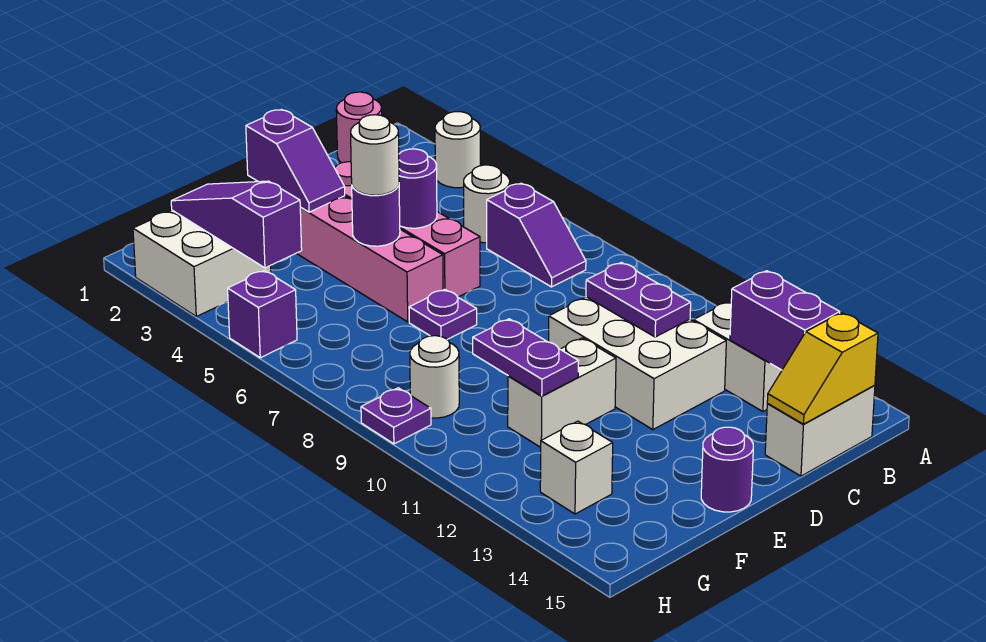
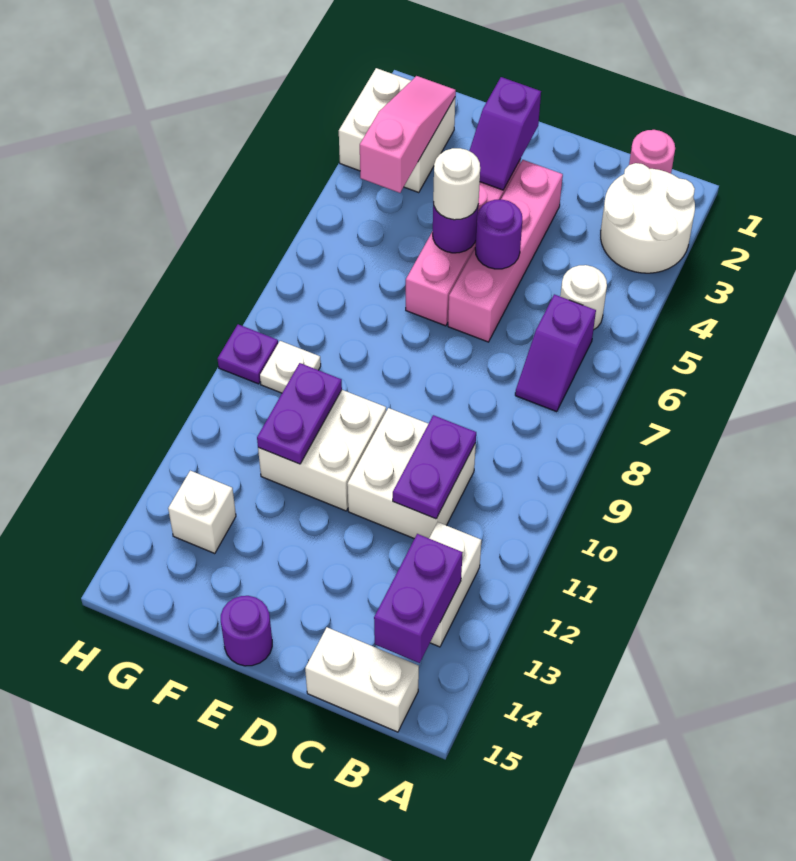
white 1x1 round brick [435,112,480,188] -> white 2x2 round brick [601,163,695,273]
yellow 1x2 slope [767,313,878,424] -> none
white 2x3 brick [549,297,726,430] -> white 2x2 brick [347,408,476,539]
purple 1x1 plate [409,289,477,339] -> none
white 1x2 brick [508,338,616,447] -> white 2x2 brick [258,390,386,511]
purple 1x3 slope [171,181,302,268] -> pink 1x3 slope [360,76,456,193]
white 1x1 round brick [410,336,459,418] -> white 1x1 plate [260,341,321,393]
purple 1x1 brick [228,271,297,358] -> none

